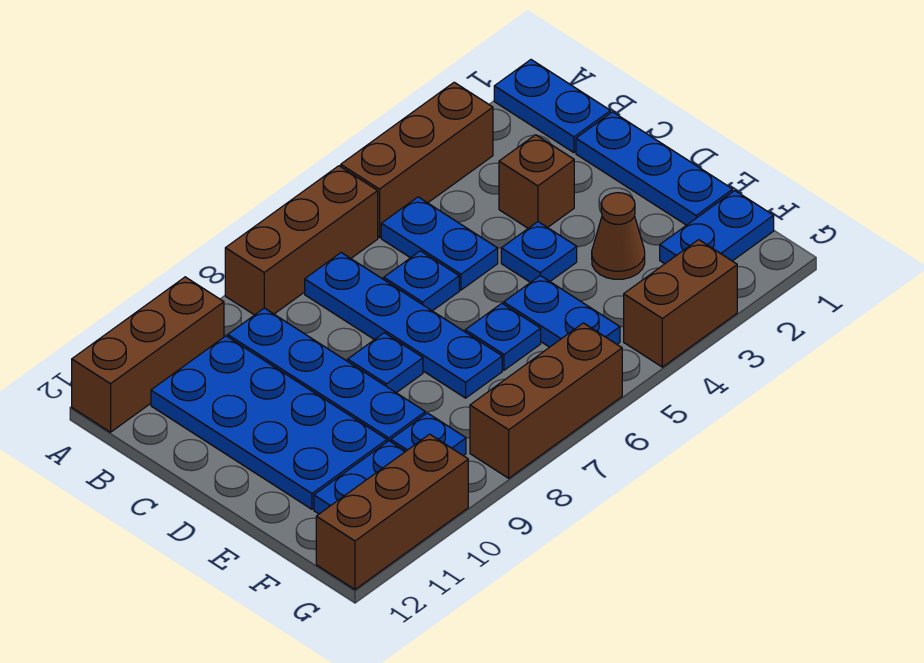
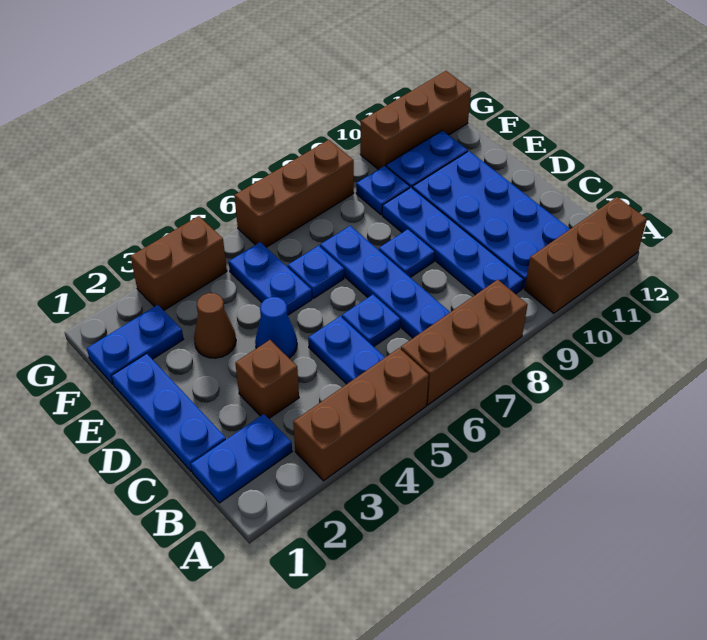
blue 1x2 plate [494,60,611,153] -> blue 1x2 plate turned to [191,414,292,503]
blue 1x1 plate [501,222,577,282] -> blue 1x1 cone [255,297,297,358]

